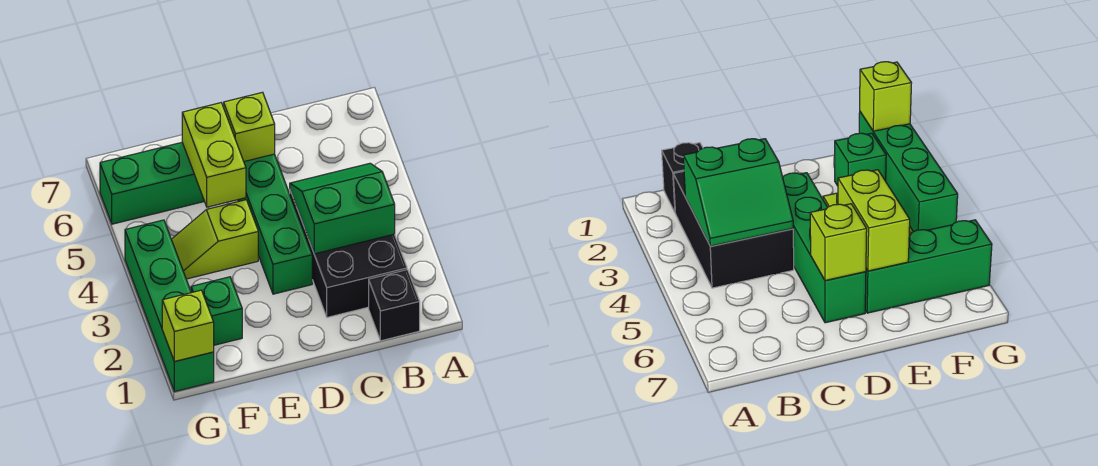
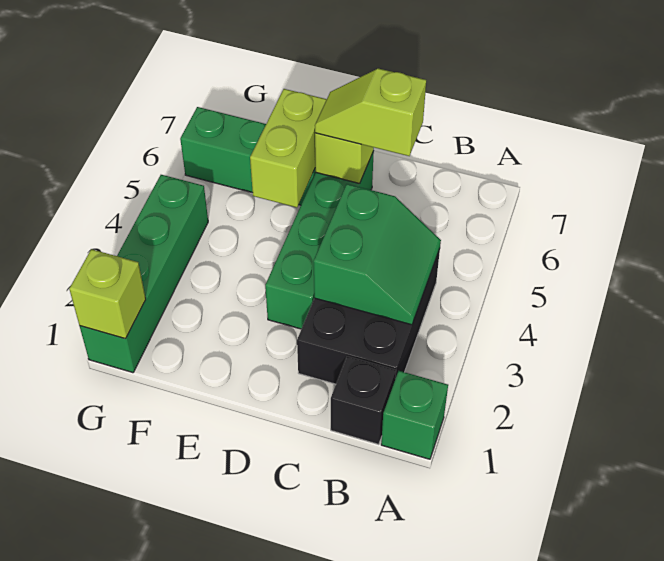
green 2x2 slope [290,163,395,254] -> green 2x2 slope turned to [314,184,441,325]
lime 1x2 slope [171,200,258,279] -> lime 1x2 slope moved to [315,68,426,156]
green 1x1 brick [191,277,242,345] -> green 1x1 brick moved to [381,371,448,459]

